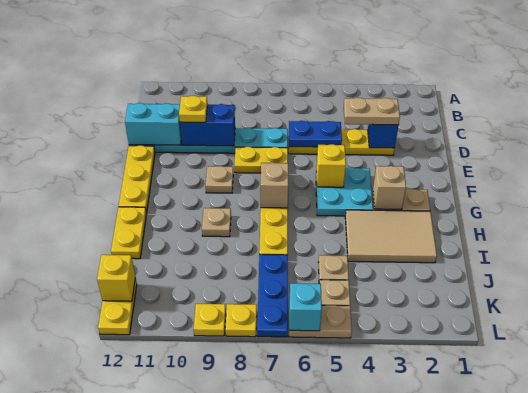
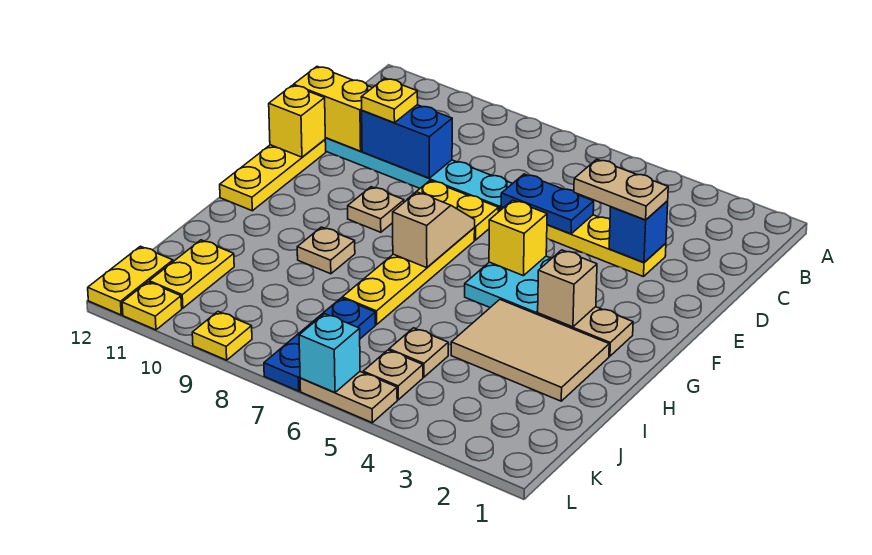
cyan 1x2 brick [125,103,181,145] -> yellow 1x2 brick [294,67,372,151]
yellow 1x2 plate [111,207,147,259] -> yellow 1x2 plate moved to [149,240,234,308]
yellow 1x1 brick [97,255,135,301] -> yellow 1x1 brick moved to [269,85,325,157]
yellow 1x1 plate [226,304,257,337] -> yellow 1x1 plate moved to [122,282,182,330]

